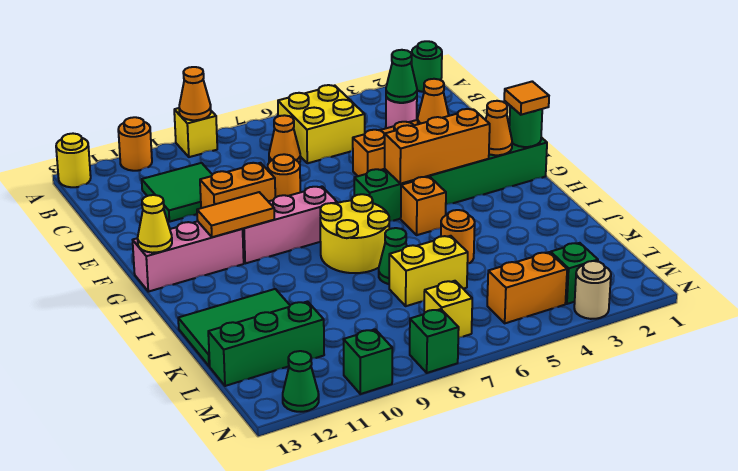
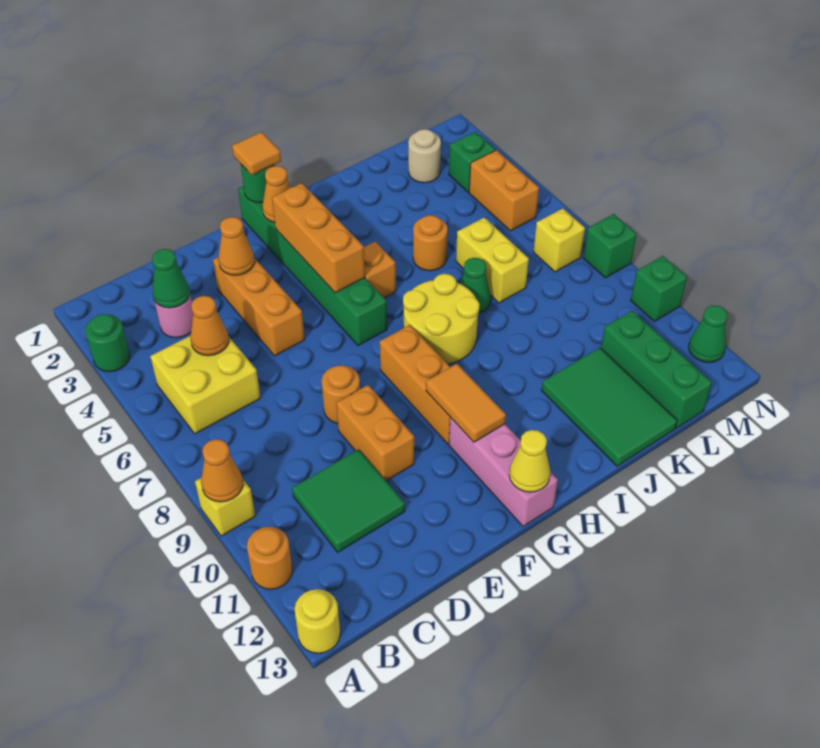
green 1x1 round brick [412,41,442,92] -> green 1x1 round brick moved to [85,314,130,372]
orange 1x1 cone [269,115,300,163] -> orange 1x1 cone moved to [190,296,229,356]
pink 1x3 brick [243,187,337,263] -> orange 1x3 brick [380,325,450,444]
tan 1x1 round brick [574,261,611,319] -> tan 1x1 round brick moved to [408,129,441,183]

